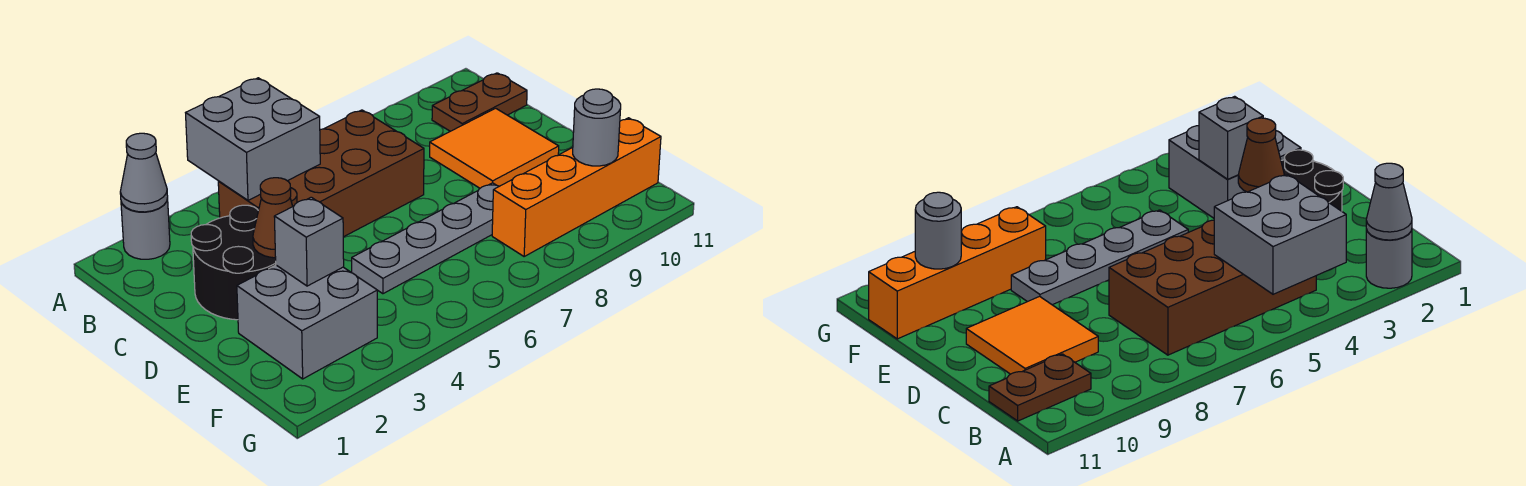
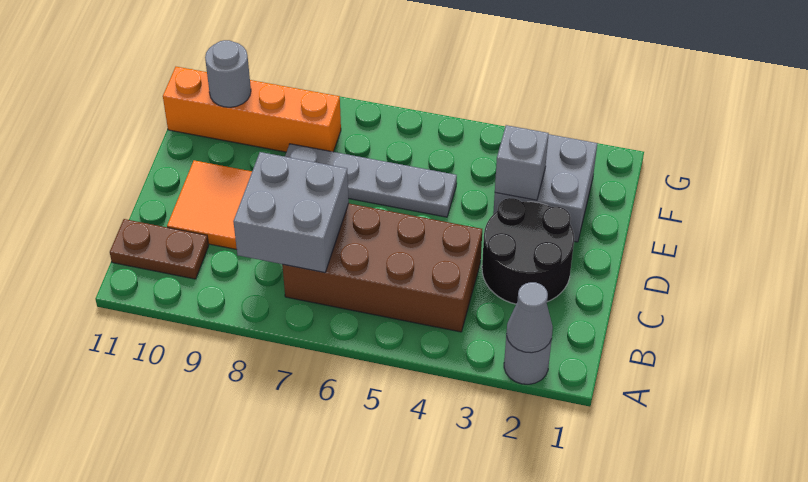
grey 2x2 brick [186,78,320,200] -> grey 2x2 brick moved to [233,152,349,273]
brown 1x1 cone [253,178,293,258] -> none

